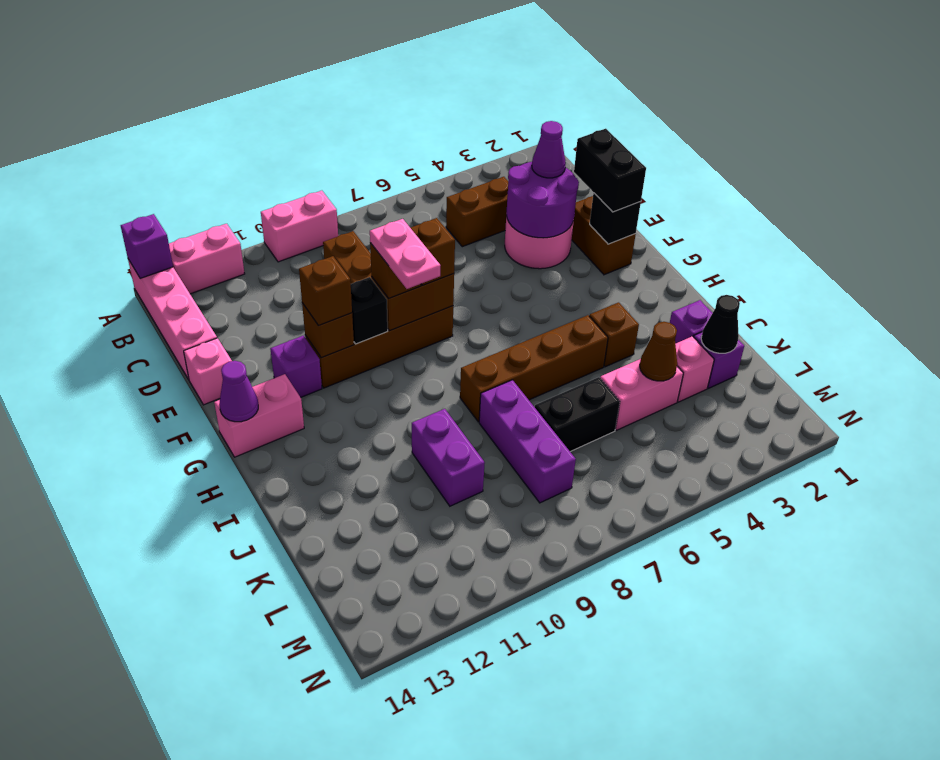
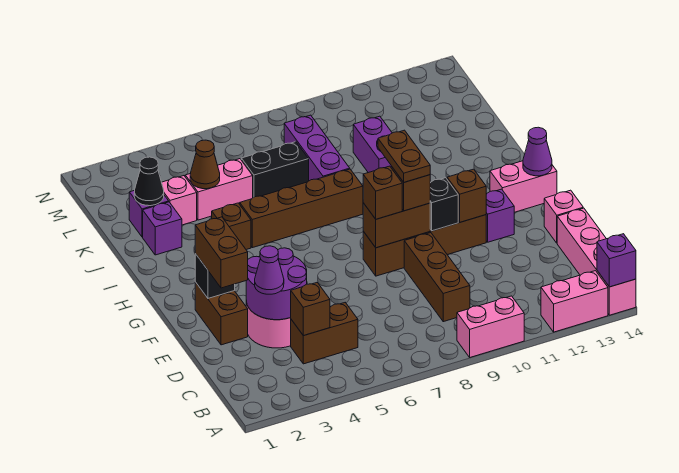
black 1x2 brick [574,129,646,212] -> brown 1x2 brick [195,217,248,288]
pink 1x2 plate [370,219,441,289] -> brown 1x2 plate [378,130,430,182]
brown 1x1 brick [299,256,352,326] -> brown 1x1 brick moved to [290,283,330,336]

